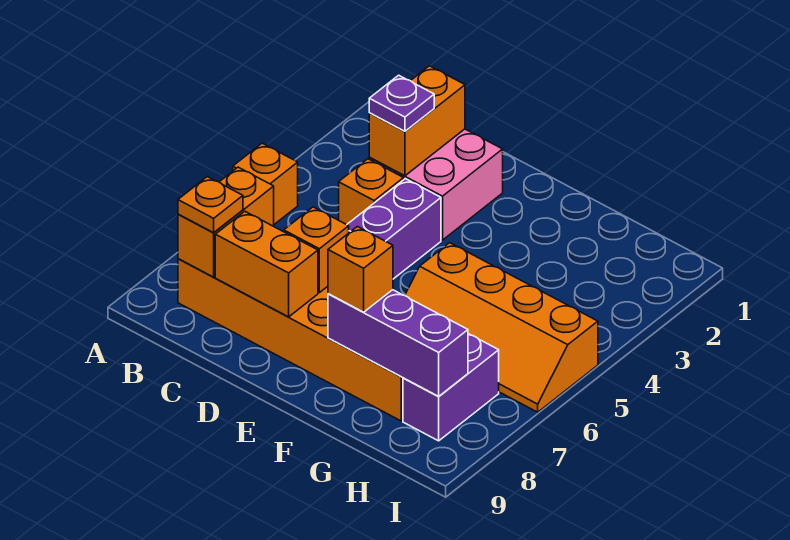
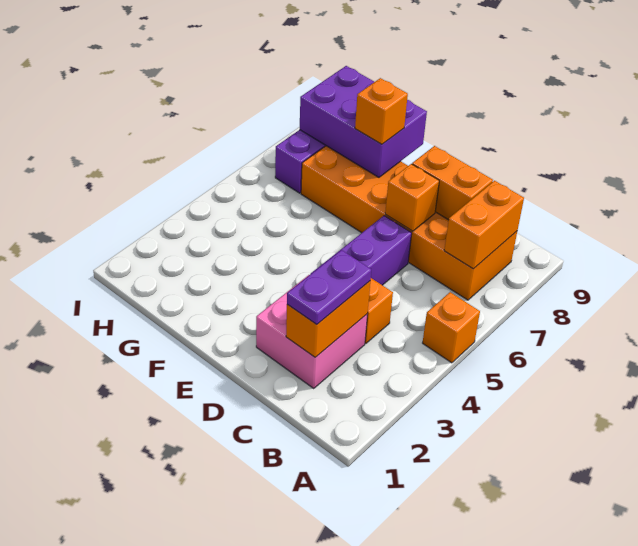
orange 1x1 plate [178,177,243,233] -> none
purple 1x1 plate [369,75,434,131] -> purple 1x2 plate [287,250,371,325]
orange 2x4 slope [405,243,598,412] -> none
purple 1x3 brick [328,290,468,397] -> purple 2x3 brick [300,66,427,177]

